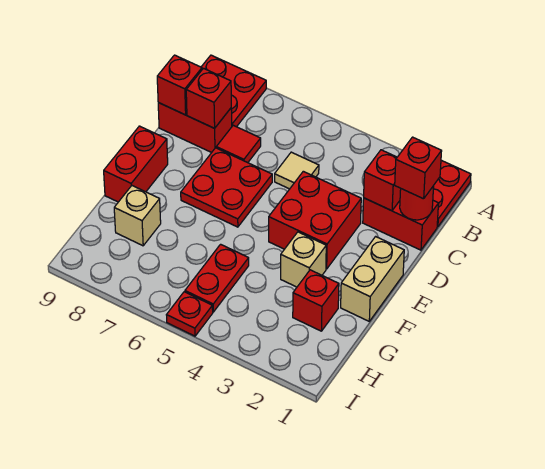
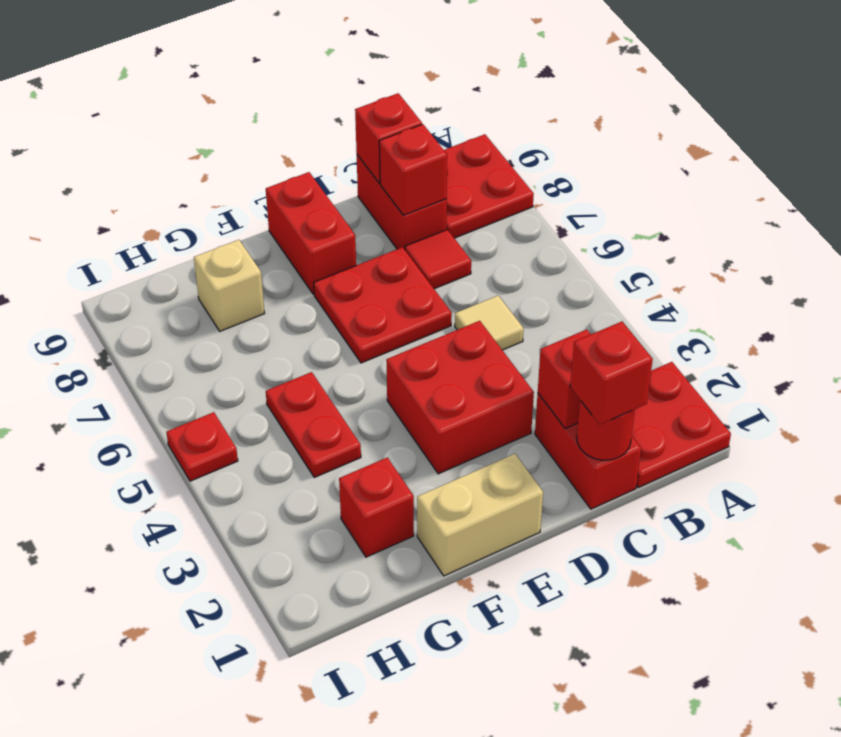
red 1x2 brick [104,126,168,202] -> red 1x2 brick turned to [266,172,356,294]
tan 1x1 brick [281,232,326,287] -> none
red 1x2 plate [185,244,249,312] -> red 1x2 plate turned to [266,372,361,477]

